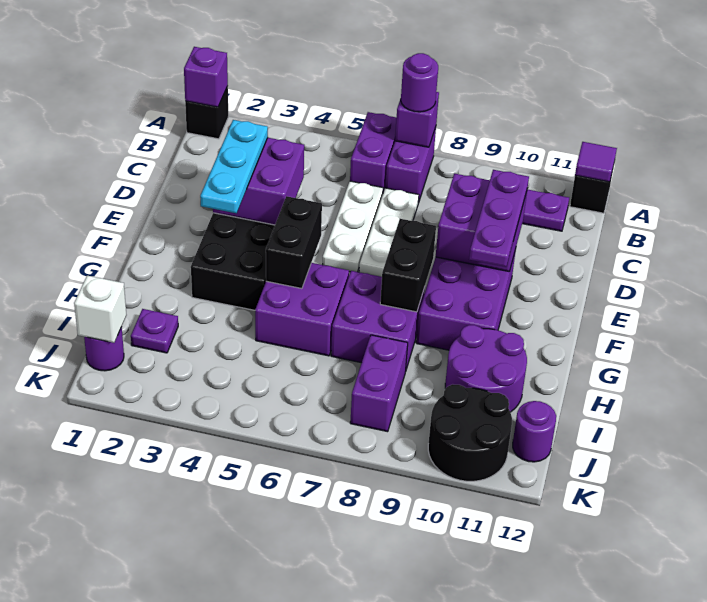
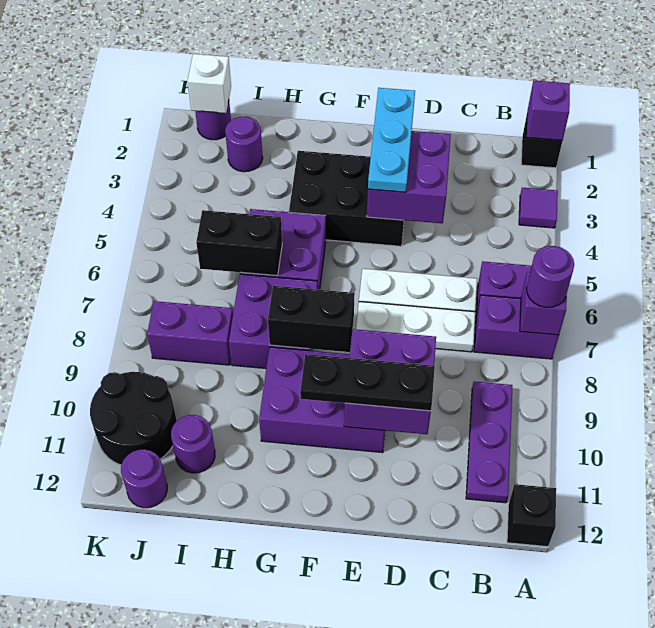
purple 1x1 tile [575,142,617,182] -> purple 1x1 tile moved to [519,188,558,228]
cyan 1x3 plate [200,120,268,213] -> cyan 1x3 plate turned to [368,88,415,192]
purple 1x3 plate [469,170,529,267] -> black 1x3 plate [300,354,435,411]
black 1x2 brick [266,196,322,289] -> black 1x2 brick moved to [196,210,282,276]
purple 2x2 round brick [445,325,527,412] -> purple 1x1 round brick [171,415,215,473]
purple 1x1 plate [131,309,178,353] -> purple 1x1 round brick [225,117,263,172]

